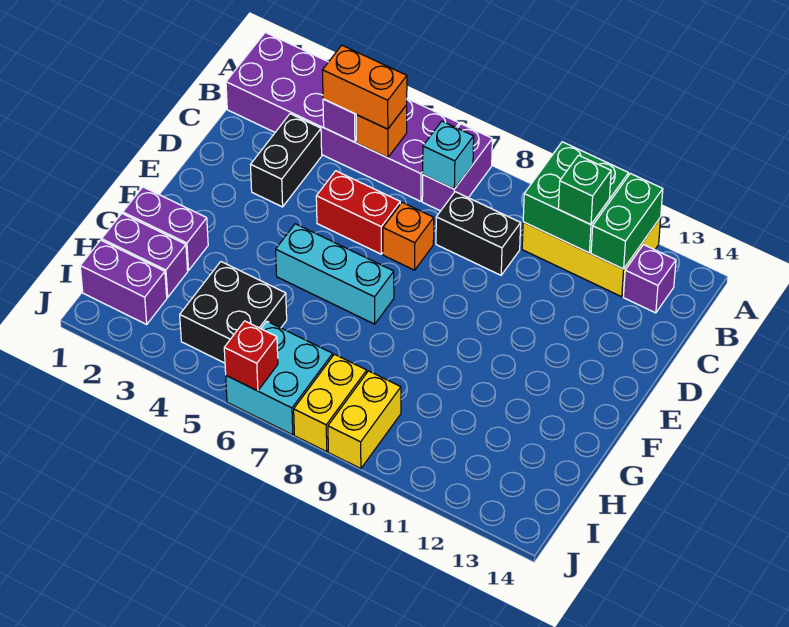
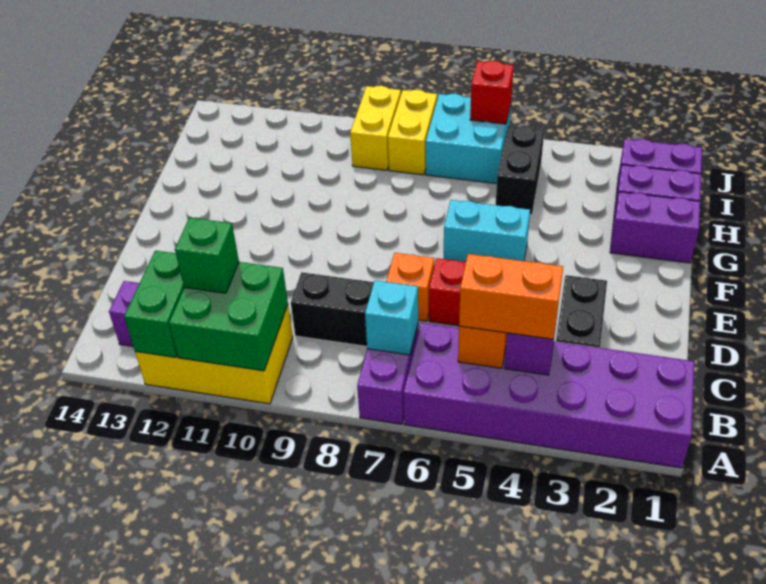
cyan 1x3 brick [276,224,394,324] -> cyan 1x2 brick [444,200,530,262]
black 2x2 brick [180,262,287,363] -> black 1x2 brick [496,126,544,215]

